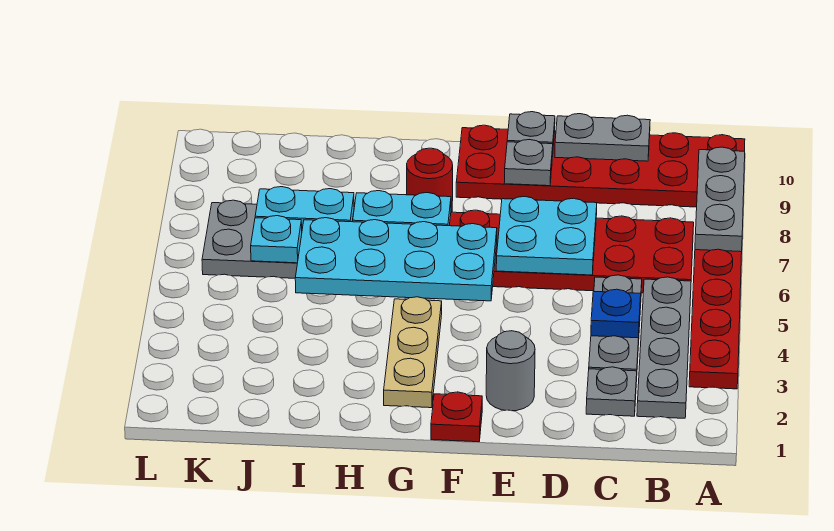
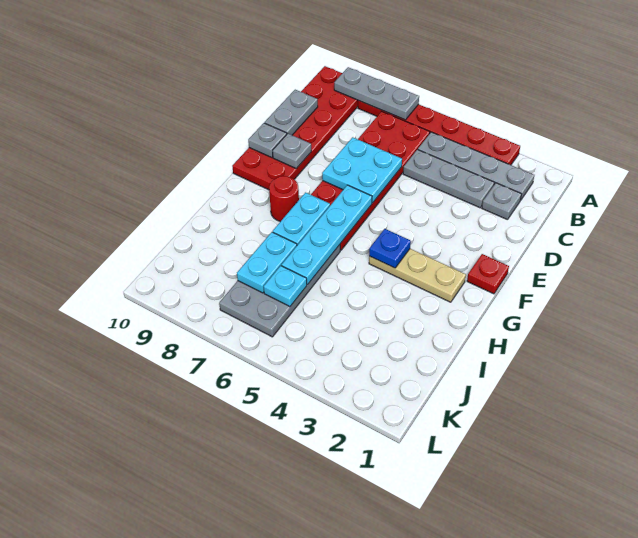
blue 1x1 plate [591,289,641,338] -> blue 1x1 plate moved to [369,229,411,268]
grey 1x1 round brick [486,331,535,411] -> none
cyan 2x4 plate [295,218,497,301] -> cyan 1x4 plate [282,185,372,285]

